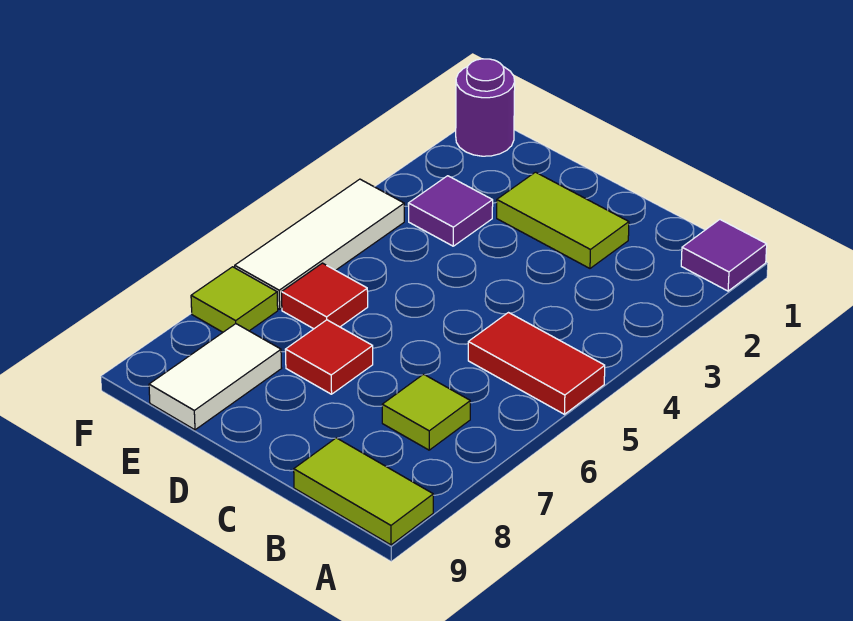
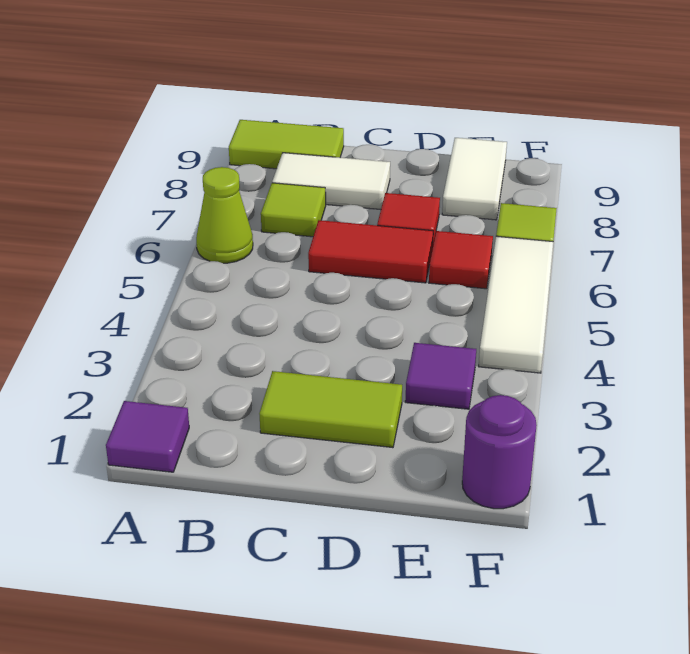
red 1x2 tile [468,313,605,414] -> red 1x2 tile moved to [308,220,433,283]
none -> lime 1x1 cone [196,167,253,263]
none -> white 1x2 tile [272,153,390,210]

